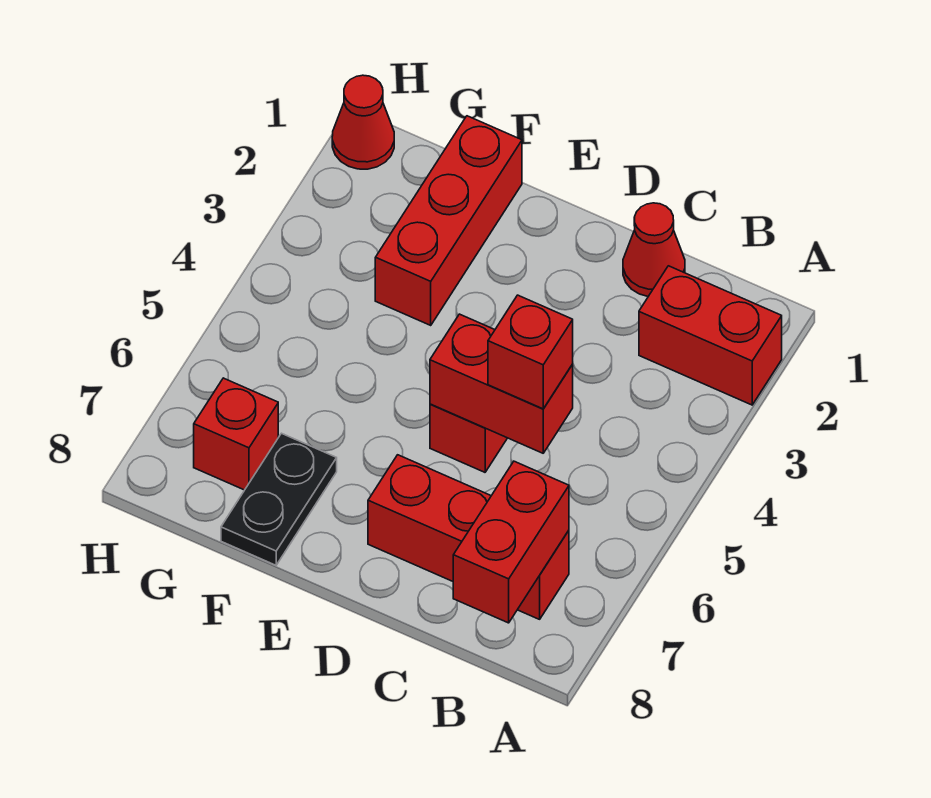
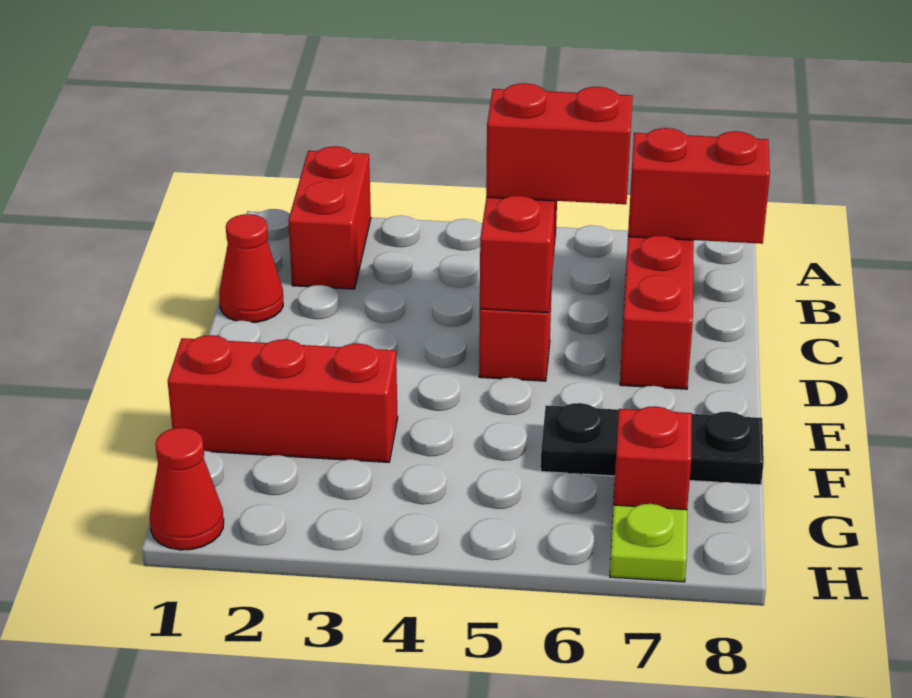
red 1x1 brick [488,295,573,409] -> red 1x2 brick [486,83,633,204]
black 1x2 plate [221,433,337,565] -> black 1x3 plate [541,403,764,485]
none -> lime 1x1 plate [610,504,687,582]

